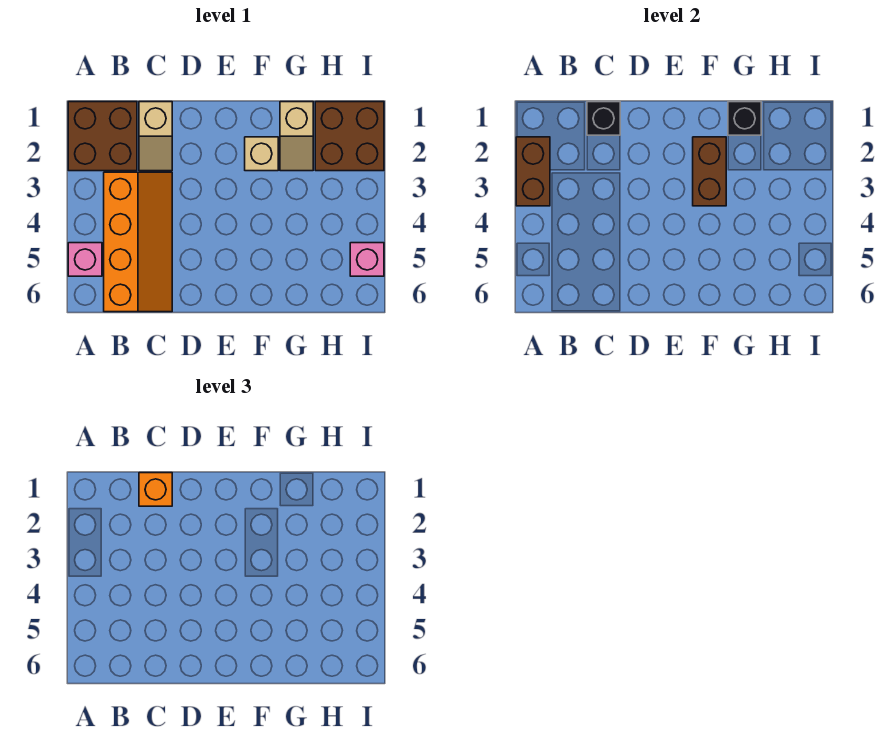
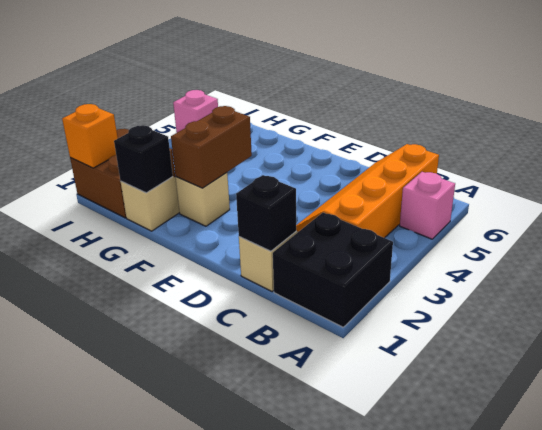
brown 2x2 brick [68,102,137,171] -> black 2x2 brick [273,213,393,327]
brown 1x2 brick [516,137,550,206] -> none
orange 1x1 brick [139,473,172,506] -> orange 1x1 brick moved to [62,104,118,168]

